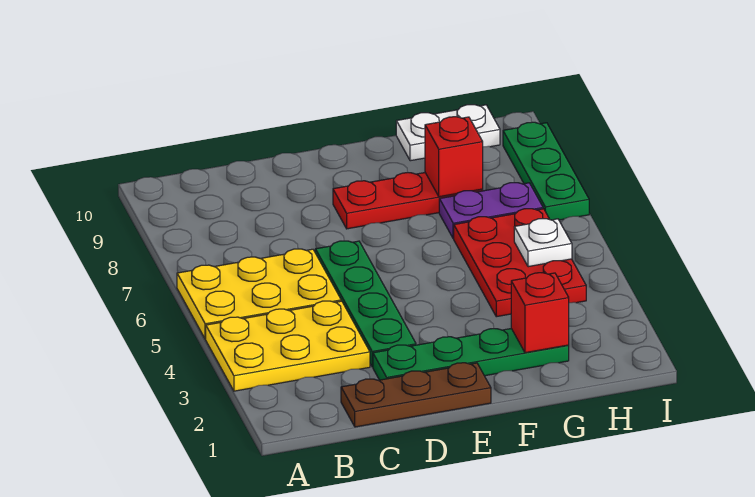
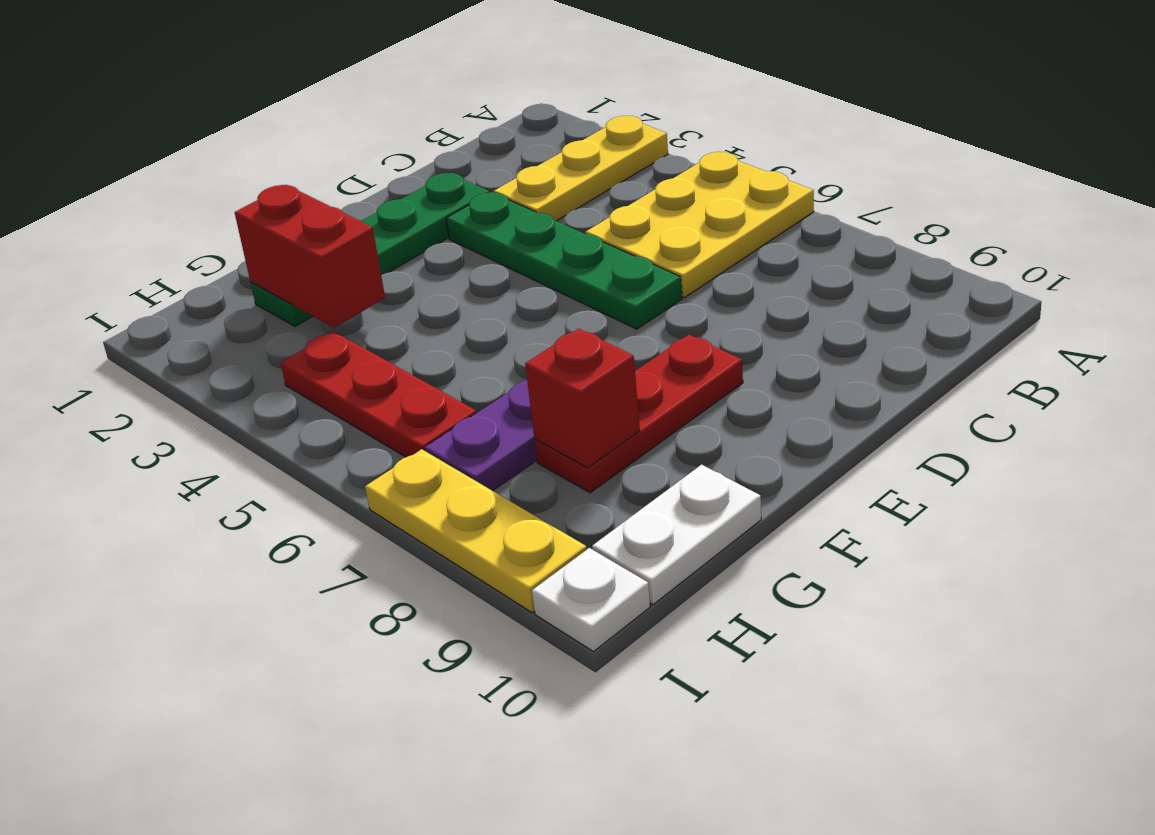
yellow 2x3 plate [206,301,370,391] -> yellow 1x3 plate [494,116,668,221]
brown 1x3 plate [341,363,491,427] -> none
red 1x1 brick [511,273,569,353] -> red 1x2 brick [235,185,385,328]
red 2x3 plate [454,209,586,317] -> red 1x3 plate [281,332,476,457]
white 1x1 plate [514,219,572,267] -> white 1x1 plate moved to [532,548,650,652]
green 1x3 plate [503,122,589,220] -> yellow 1x3 plate [365,449,587,613]

